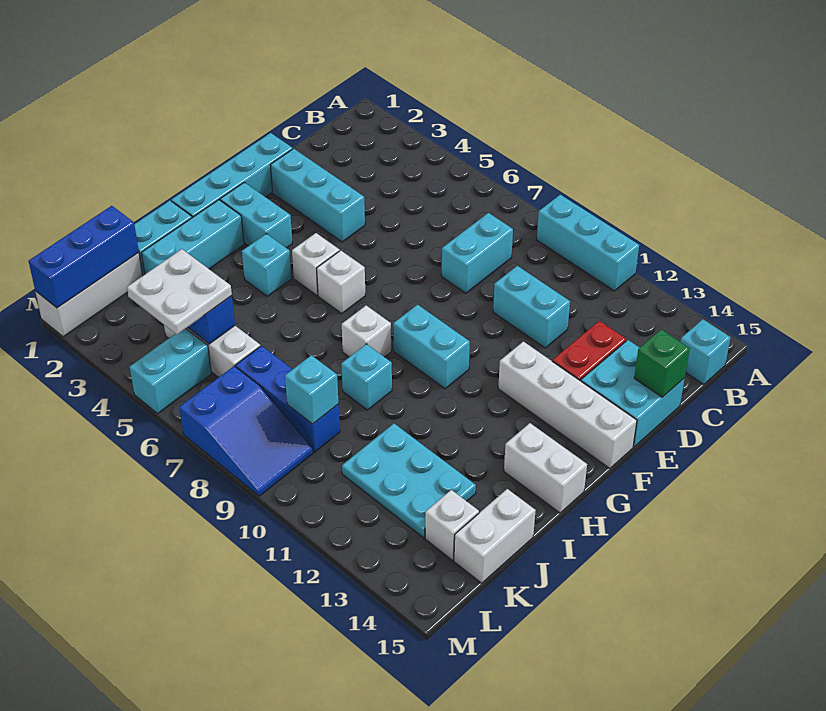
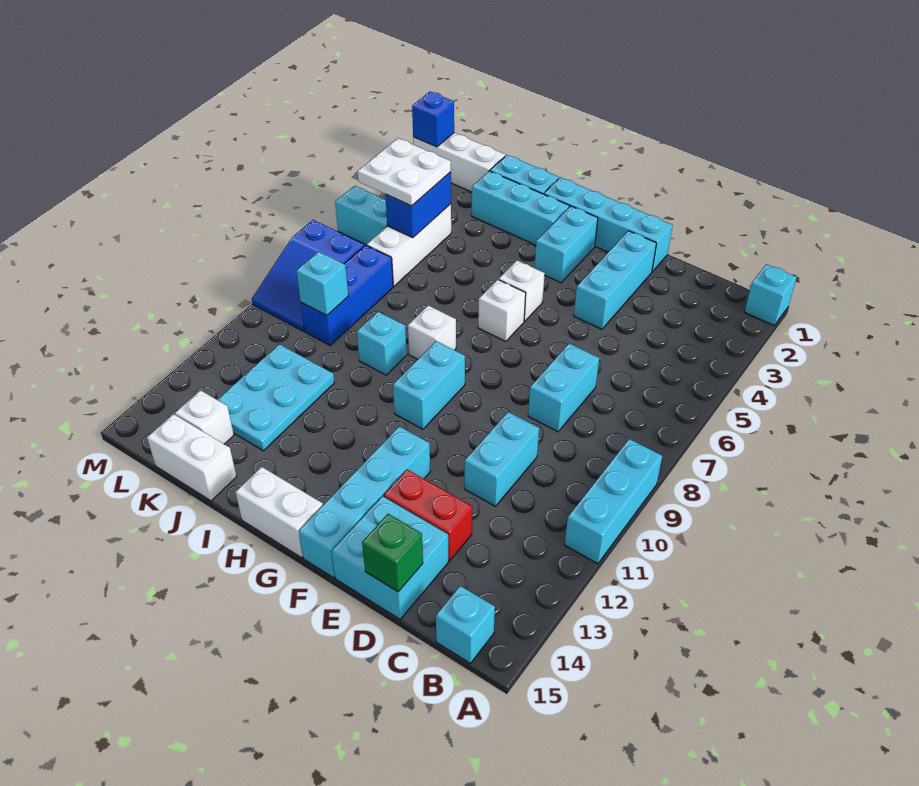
cyan 1x2 brick [442,213,513,293] -> cyan 1x2 brick turned to [528,343,599,432]
white 1x4 brick [498,342,637,469] -> cyan 1x4 brick [299,426,430,578]
cyan 1x1 brick [242,234,291,296] -> cyan 1x1 brick moved to [745,264,797,325]
white 1x2 brick [504,423,587,513] -> white 1x2 brick turned to [236,467,323,558]
blue 1x3 brick [29,206,139,308] -> blue 1x1 brick [412,92,454,147]

